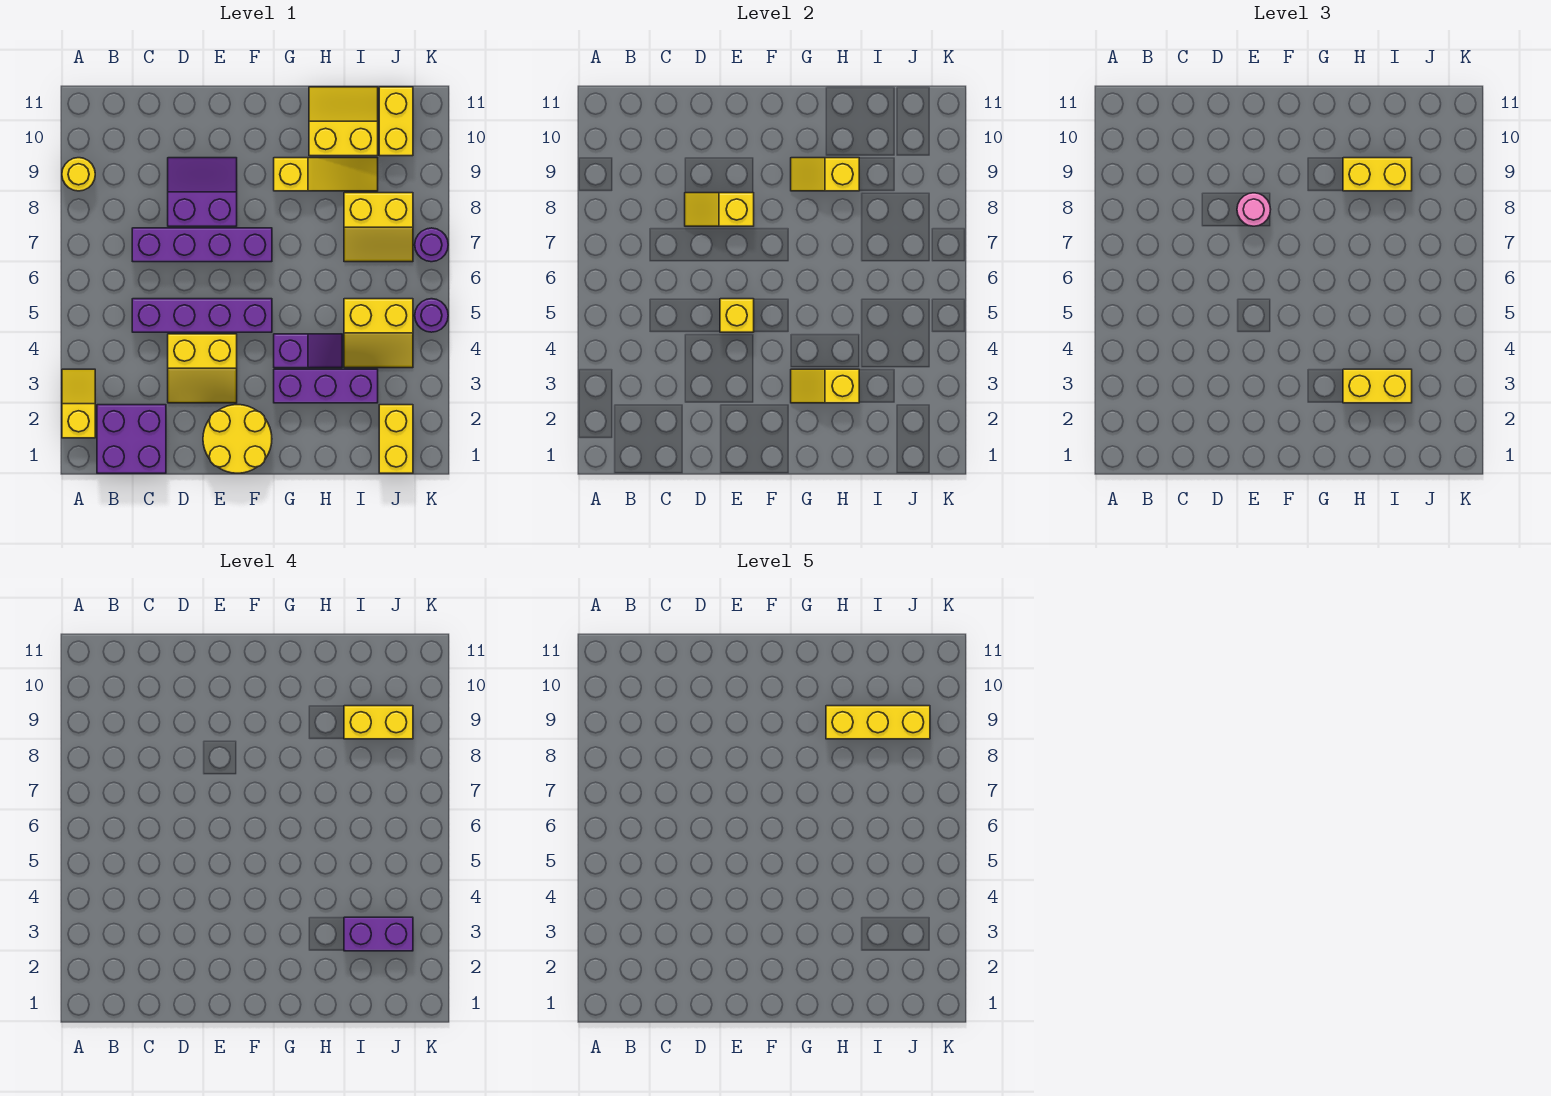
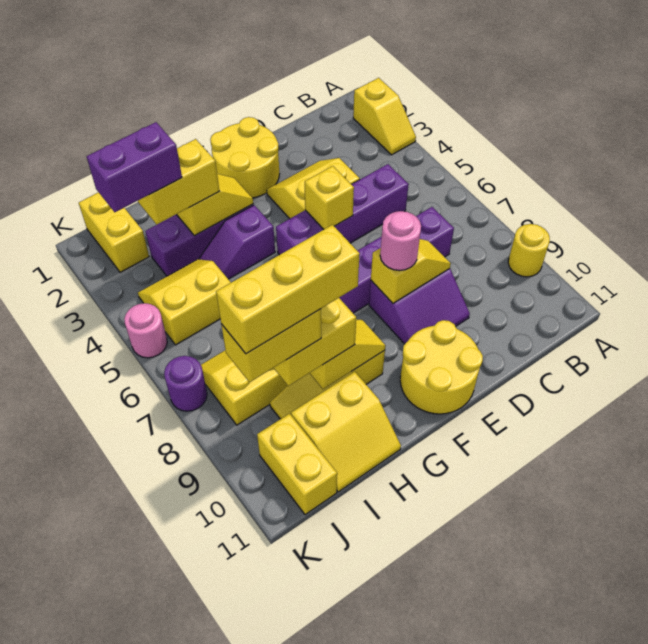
purple 2x2 brick [97,405,166,473] -> none
none -> yellow 2x2 round brick [400,320,483,414]
purple 1x1 round brick [415,299,448,332] -> pink 1x1 round brick [124,303,167,358]

